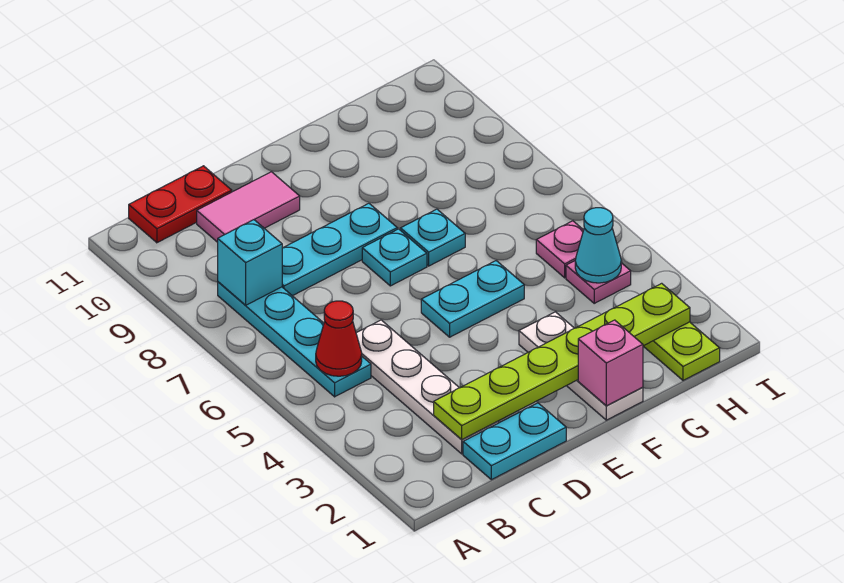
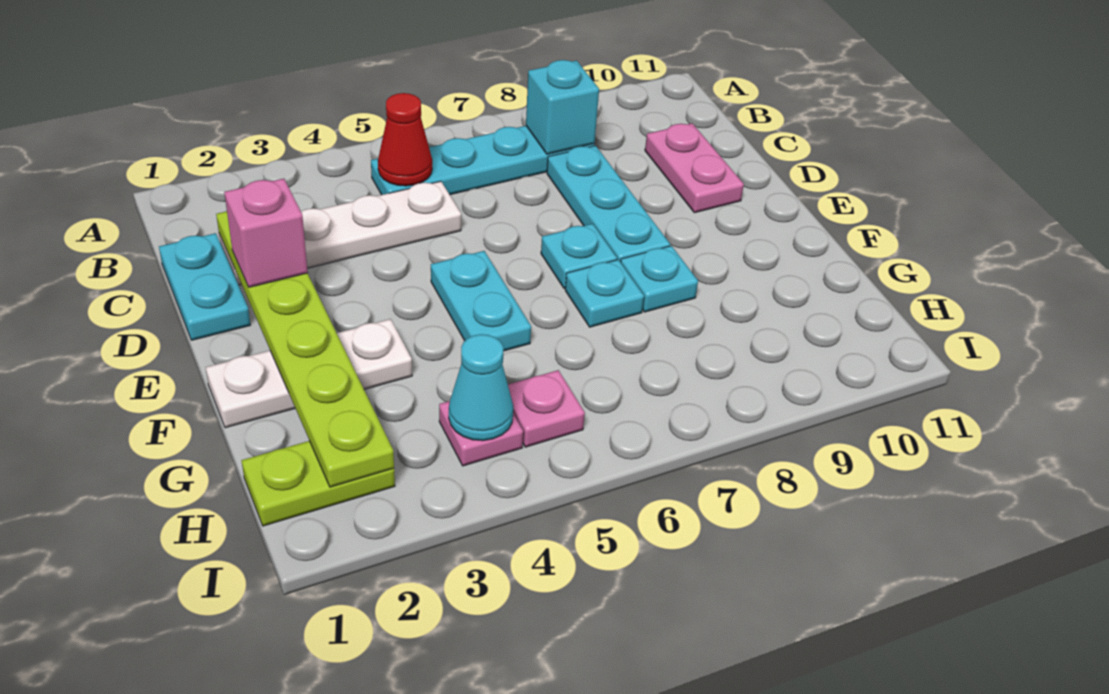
red 1x2 plate [129,166,232,243] -> none
pink 1x2 tile [197,172,300,242] -> pink 1x2 plate [645,123,744,213]
pink 1x1 brick [578,320,643,406] -> pink 1x1 brick moved to [224,179,308,287]
none -> cyan 1x1 plate [621,246,698,312]

